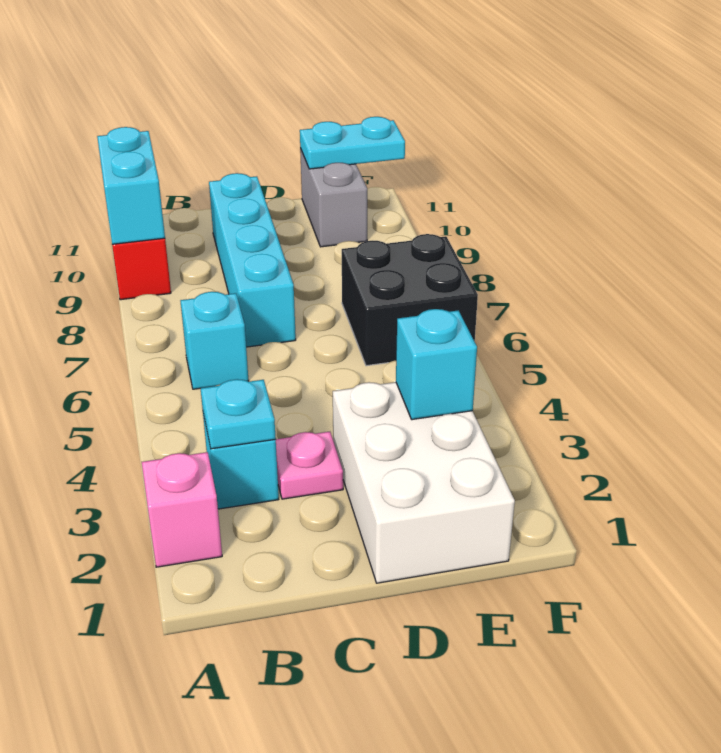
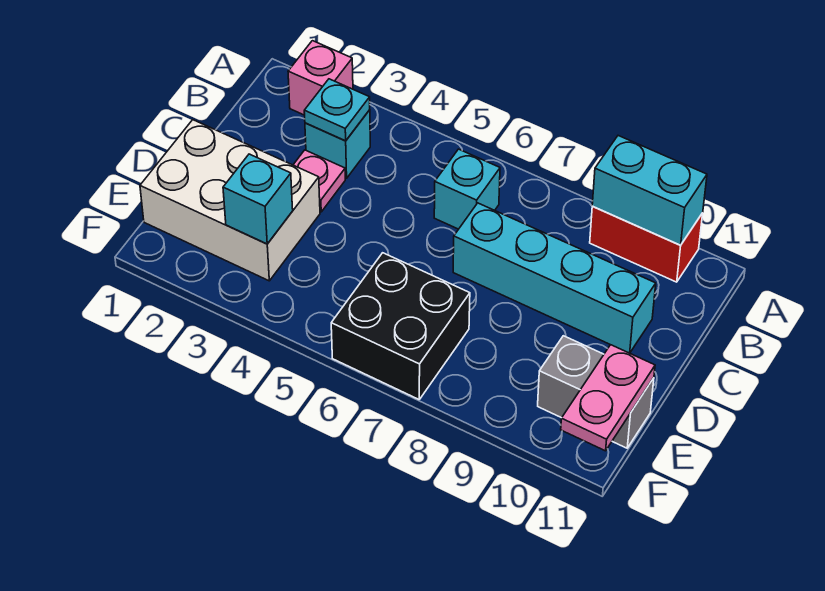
cyan 1x2 plate [300,117,405,169] -> pink 1x2 plate [561,345,655,451]

